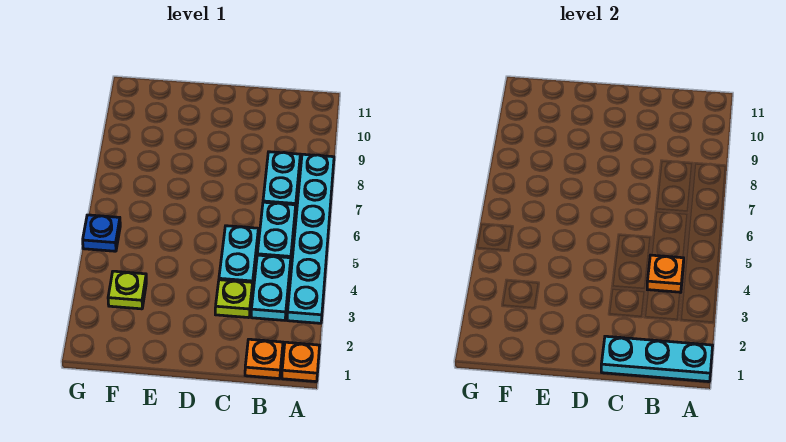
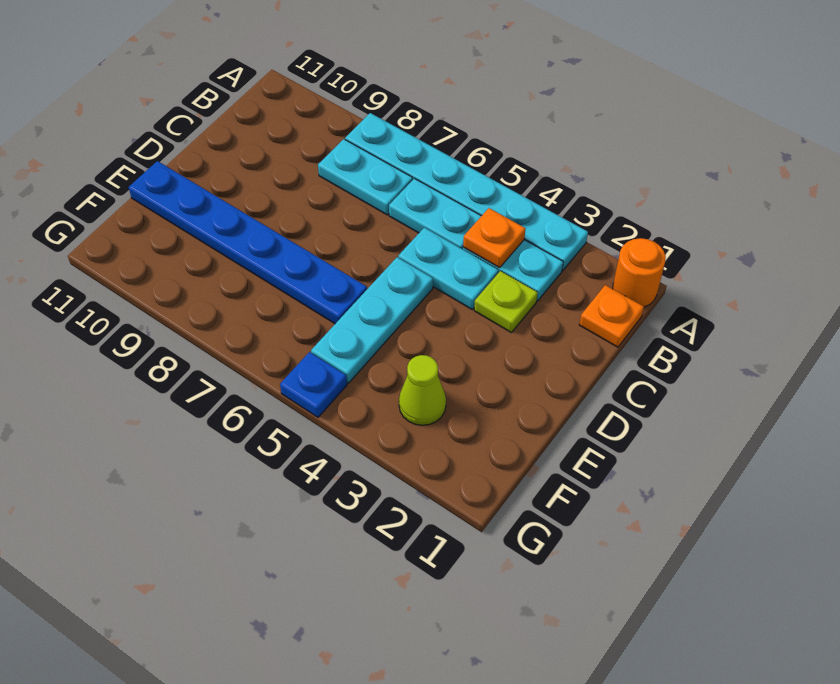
orange 1x1 plate [282,342,320,382] -> orange 1x1 round brick [613,238,666,307]
cyan 1x3 plate [601,336,713,382] -> cyan 1x3 plate moved to [311,257,433,383]
none -> blue 1x6 plate [129,161,367,324]
lime 1x1 plate [108,271,146,309] -> lime 1x1 cone [399,355,446,425]

